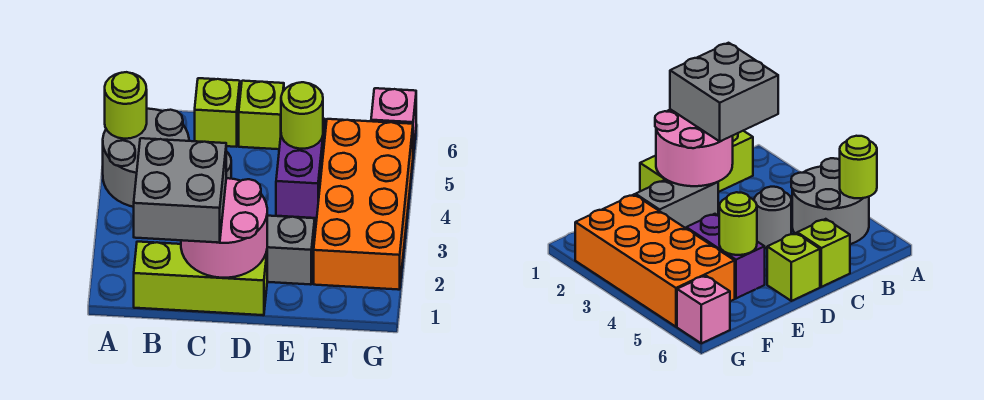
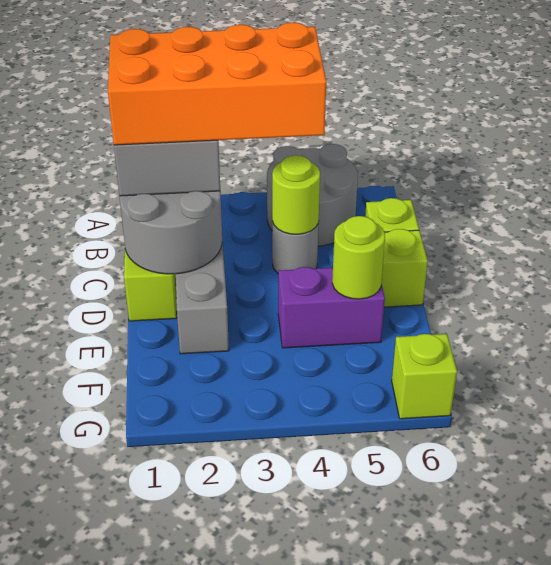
lime 1x1 round brick [105,72,147,139] -> lime 1x1 round brick moved to [272,155,320,234]
pink 2x2 round brick [181,178,267,278] -> grey 2x2 round brick [120,191,222,274]
orange 2x4 brick [314,119,413,290] -> orange 2x4 brick moved to [108,23,326,145]
pink 1x1 brick [371,88,416,154] -> lime 1x1 brick [392,334,457,419]

